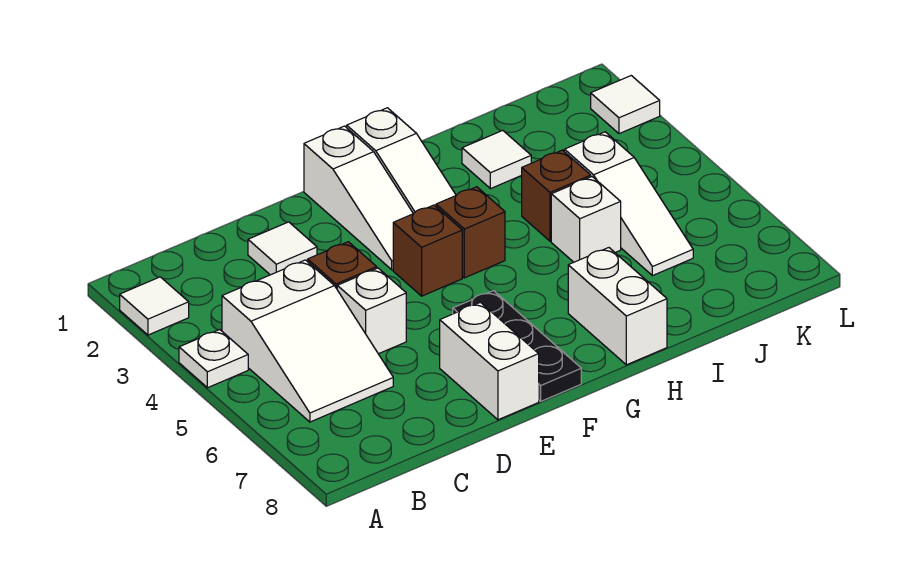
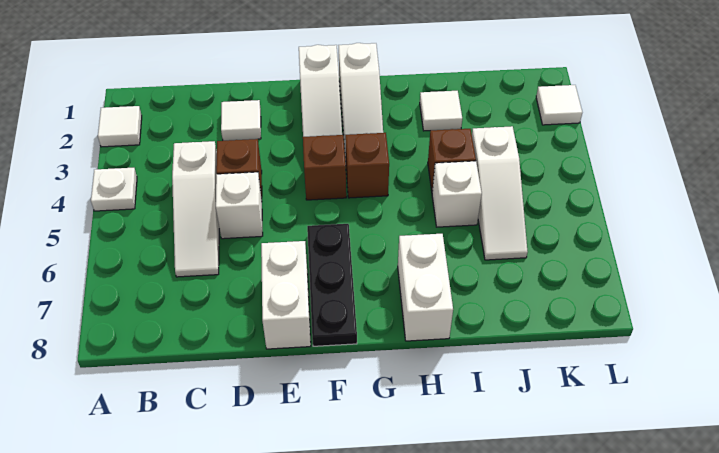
white 2x3 slope [222,260,393,422] -> white 1x3 slope [172,141,219,277]

